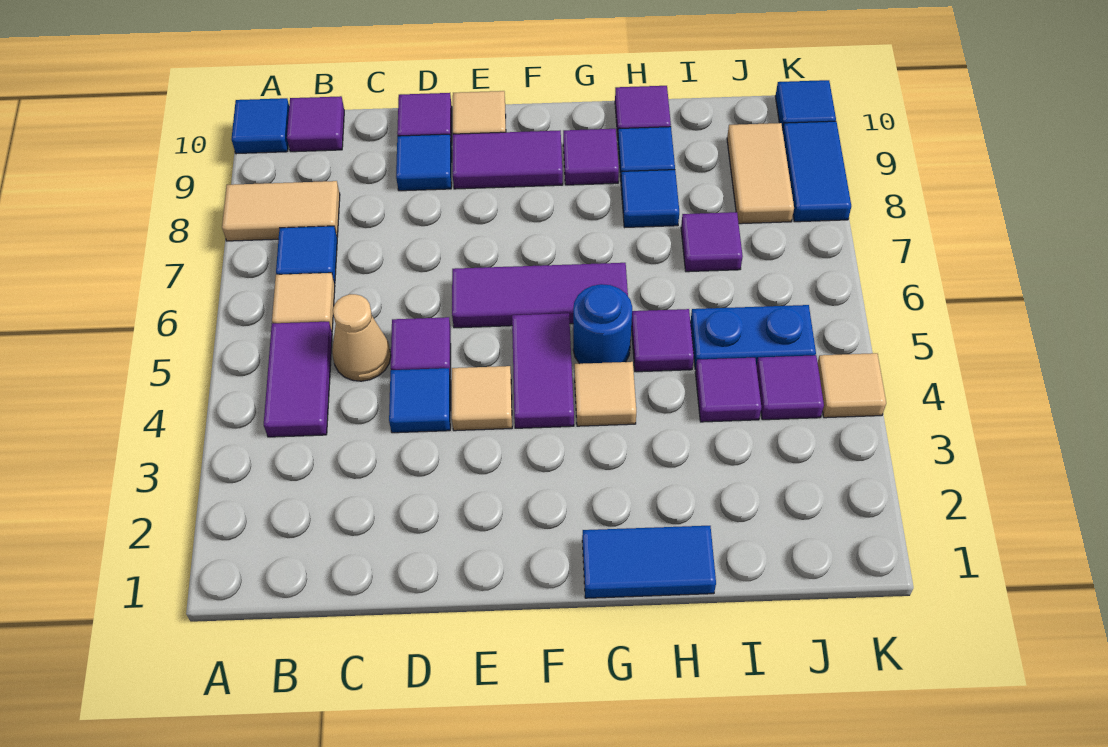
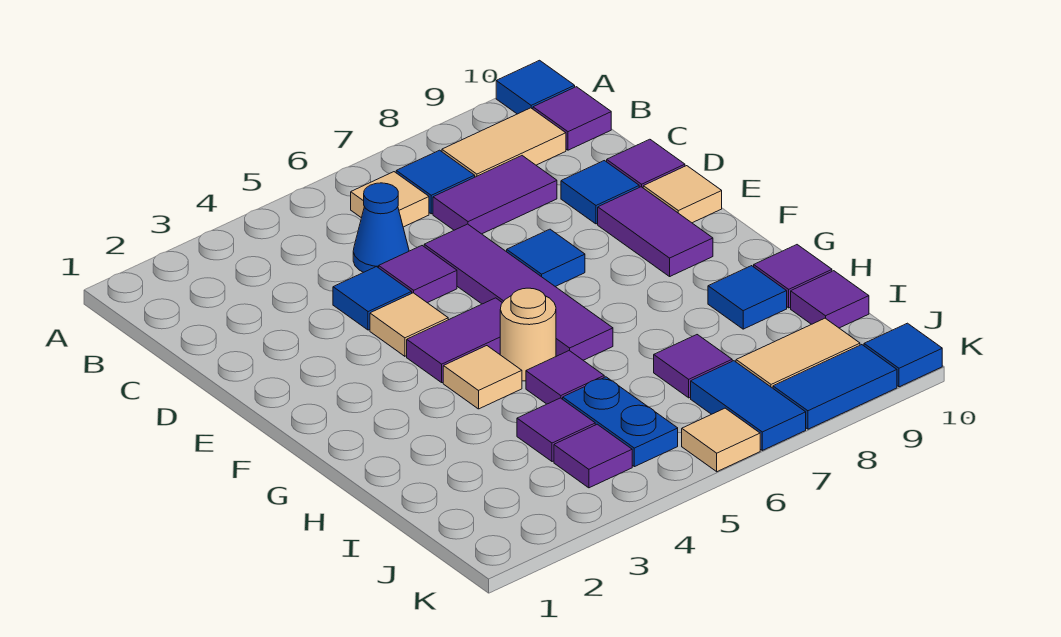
tan 1x2 tile [222,181,340,241] -> tan 1x2 tile turned to [442,108,566,177]
purple 1x2 tile [264,322,332,437] -> purple 1x2 tile moved to [433,156,557,234]
tan 1x1 cone [332,294,391,381] -> blue 1x1 cone [353,183,409,272]
purple 1x3 tile [452,263,628,328] -> purple 1x4 tile [424,224,613,360]
blue 1x2 tile [582,526,716,598] -> blue 1x2 tile moved to [691,361,806,450]
blue 1x1 round brick [573,284,632,364] -> tan 1x1 round brick [500,288,556,381]
purple 1x1 tile [563,129,619,185] -> purple 1x1 tile moved to [791,271,869,328]
blue 1x1 tile [621,170,679,227] -> blue 1x1 tile moved to [507,229,585,287]
tan 1x1 tile [818,353,886,418] -> tan 1x1 tile moved to [682,408,760,472]

